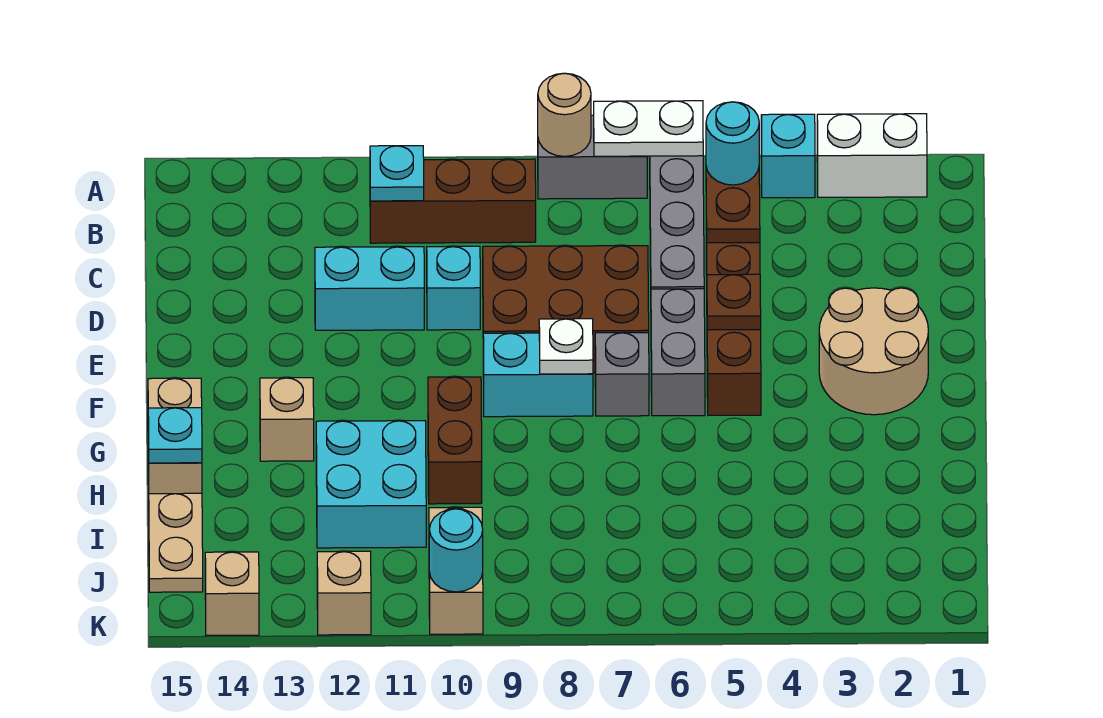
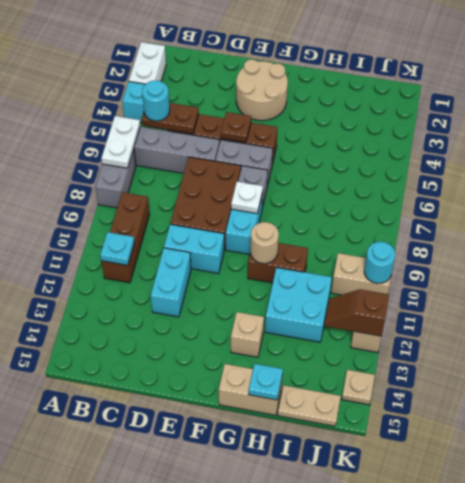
tan 1x1 round brick [538,73,591,156] -> tan 1x1 round brick moved to [251,222,279,264]
cyan 1x1 brick [427,246,480,330] -> cyan 1x2 brick [164,224,224,273]
none -> brown 1x2 slope [324,289,389,336]
tan 1x1 brick [205,552,259,635] -> tan 1x1 plate [342,370,375,405]

